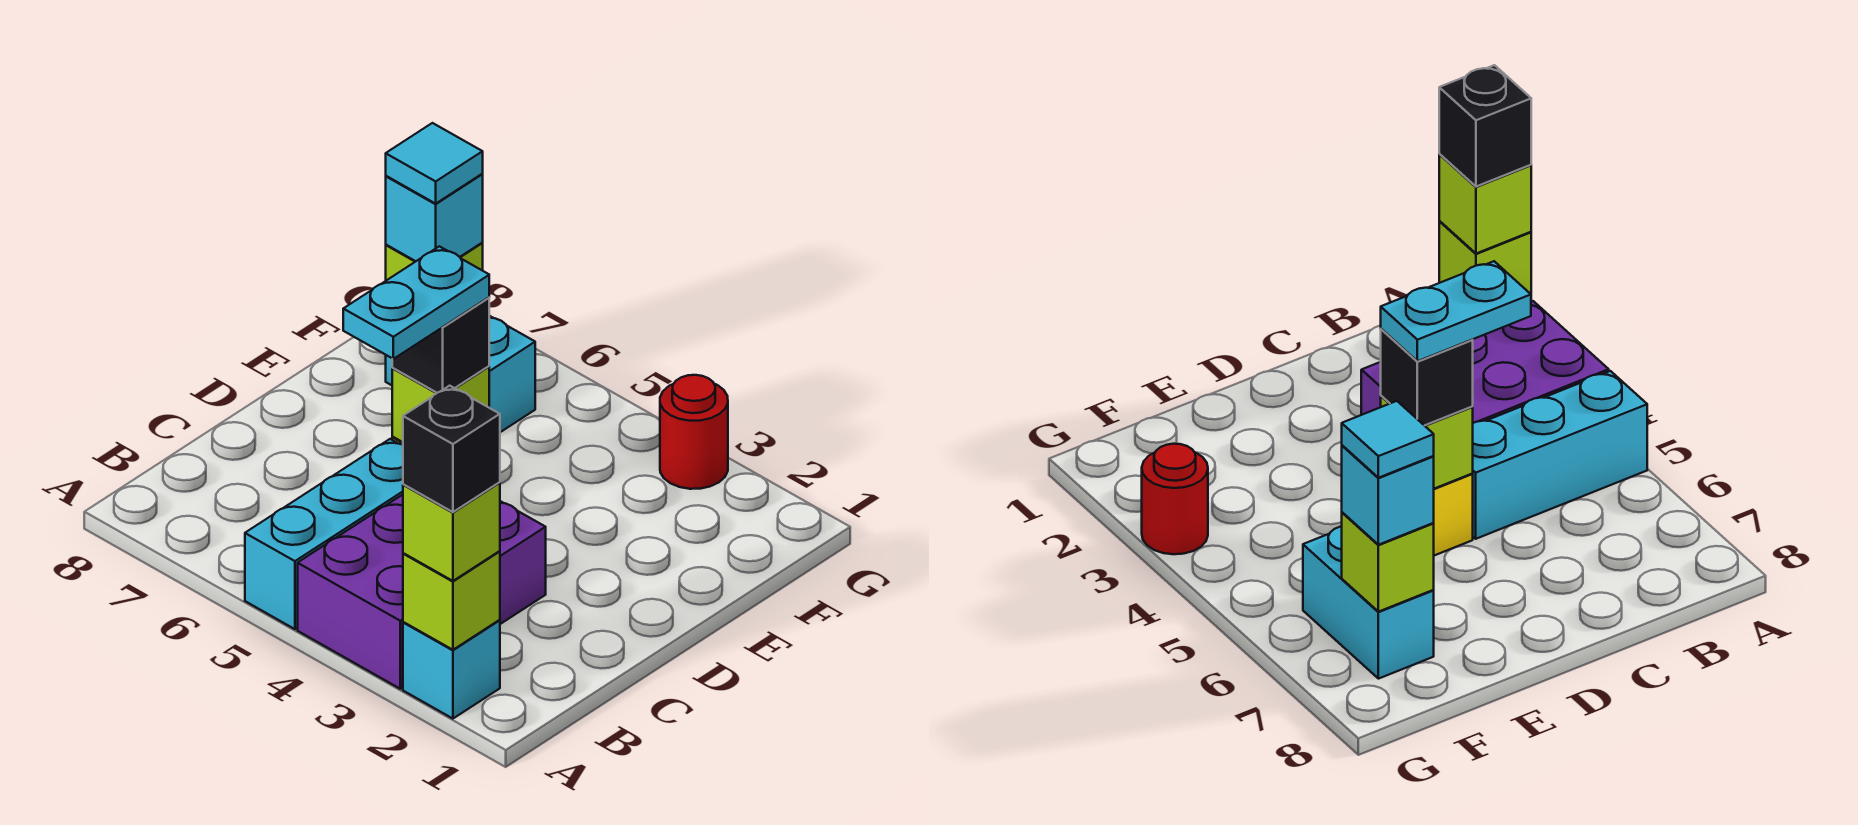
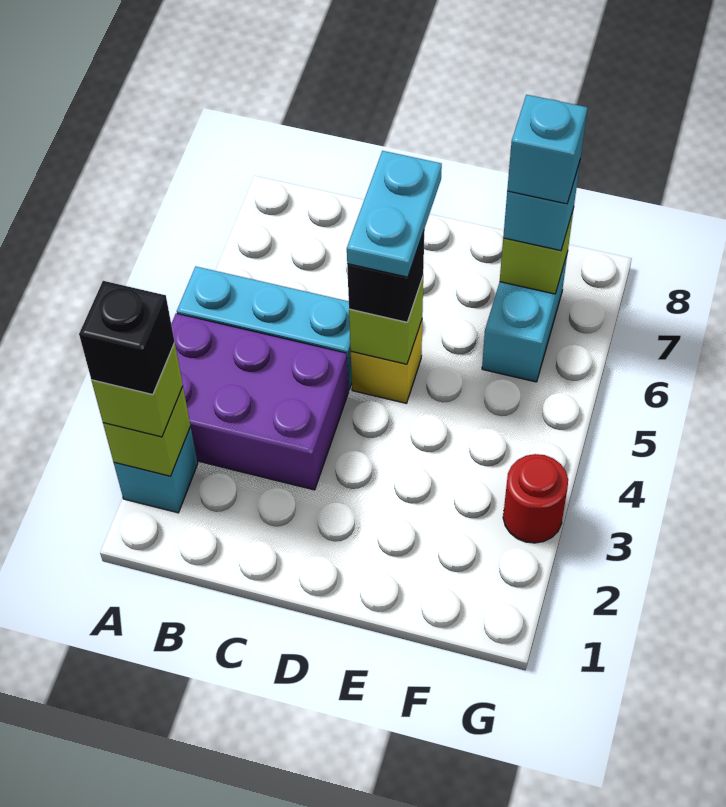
cyan 1x2 plate [343,246,489,359] -> cyan 1x2 plate turned to [347,151,442,277]
cyan 1x1 tile [386,123,483,204] -> cyan 1x1 brick [507,95,588,204]

